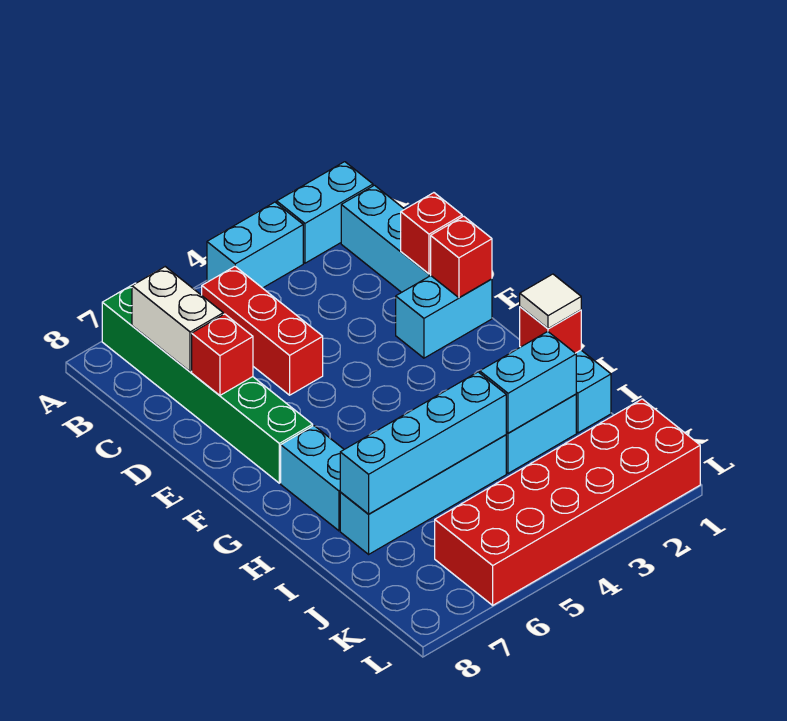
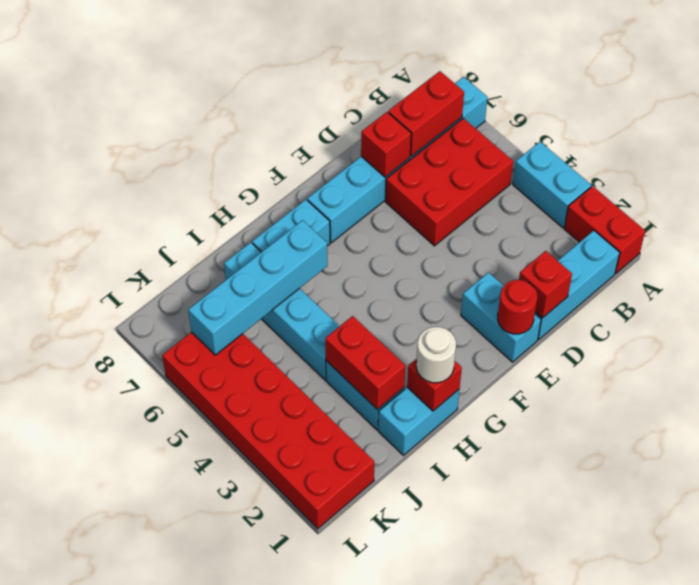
cyan 1x2 brick [277,162,373,263] -> red 1x2 brick [564,186,645,274]
green 1x6 brick [102,283,313,483] -> cyan 1x6 brick [307,77,487,243]
red 1x3 brick [202,266,323,395] -> red 2x3 brick [385,118,513,246]
white 1x2 brick [132,267,223,372] -> red 1x2 brick [388,71,464,156]
red 1x1 brick [430,216,492,298] -> red 1x1 round brick [498,280,537,334]
white 1x1 tile [520,274,581,329] -> white 1x1 round brick [416,327,456,383]
cyan 1x2 brick [480,332,576,433] -> red 1x2 brick [325,316,406,410]
cyan 1x4 brick [340,372,506,514] -> cyan 1x4 brick turned to [188,220,328,355]

